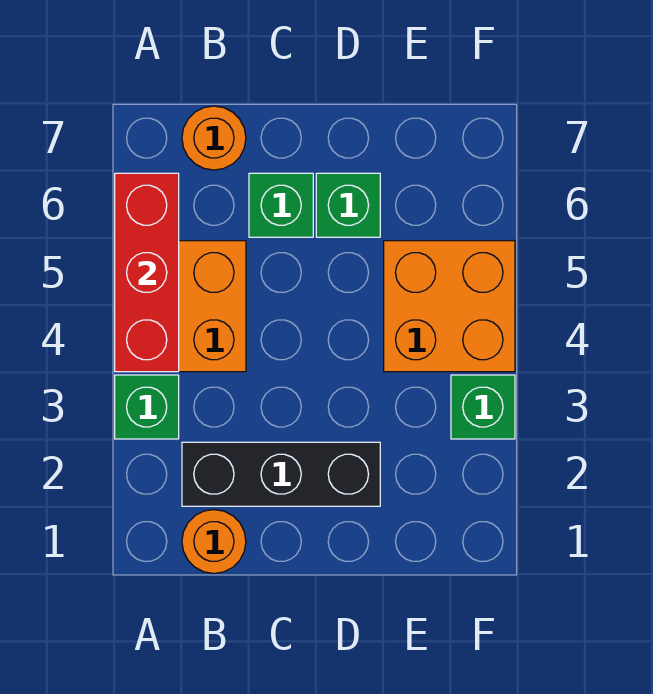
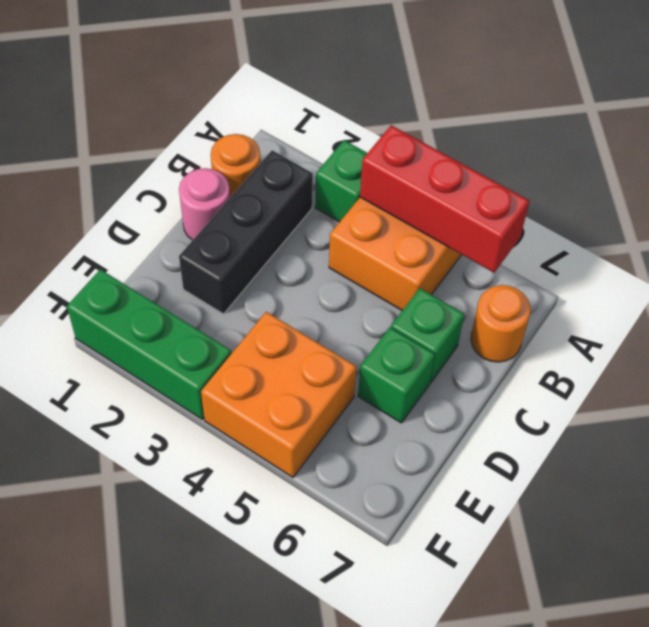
none -> pink 1x1 round brick [179,168,230,240]
green 1x1 brick [451,375,515,439] -> green 1x3 brick [67,269,231,419]

